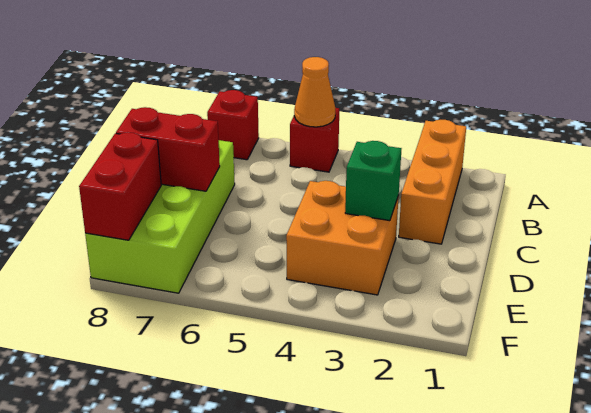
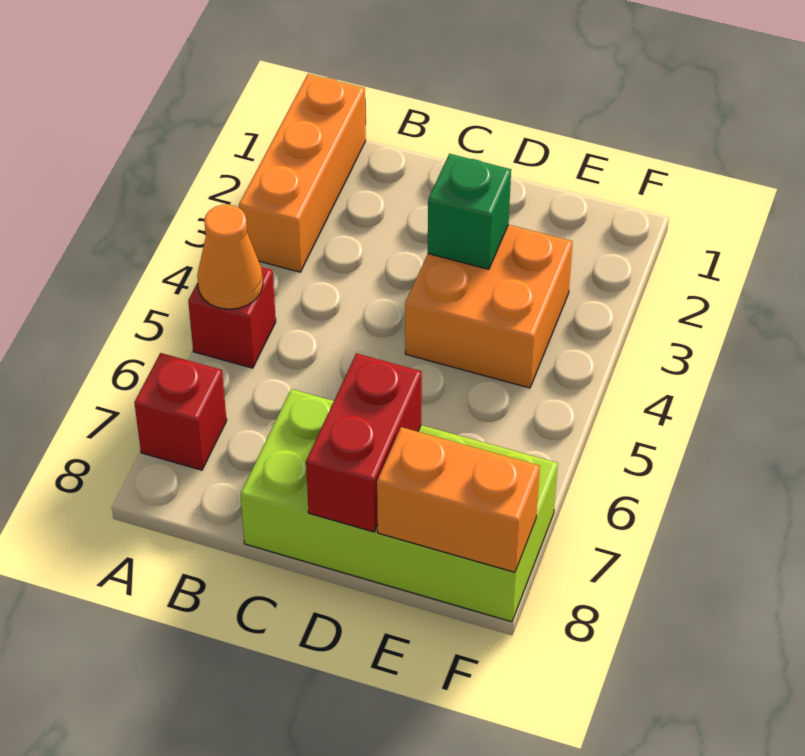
orange 1x3 brick [399,120,466,244] -> orange 1x3 brick turned to [239,74,366,272]
red 1x2 brick [79,132,161,240] -> orange 1x2 brick [377,427,540,572]

